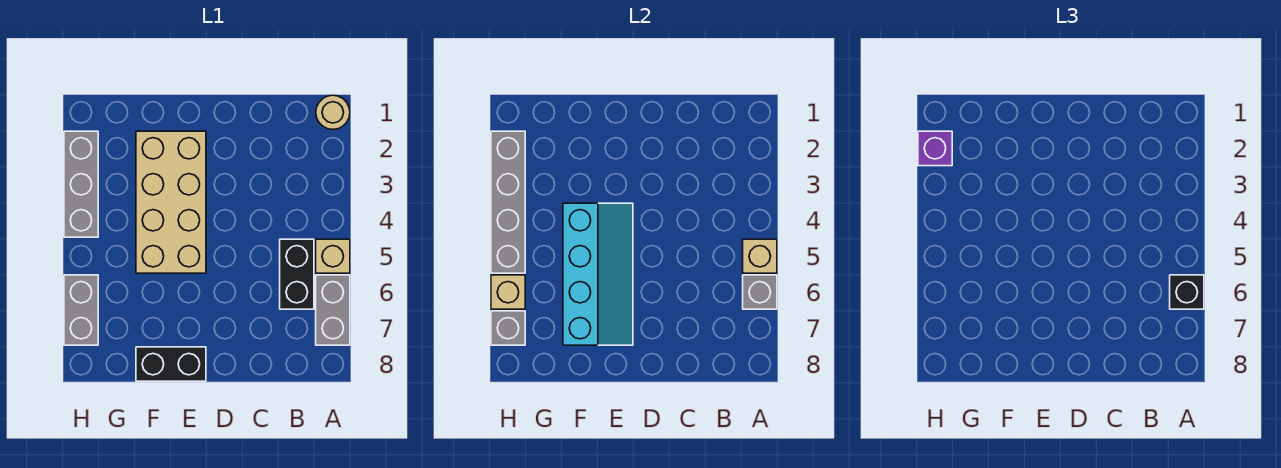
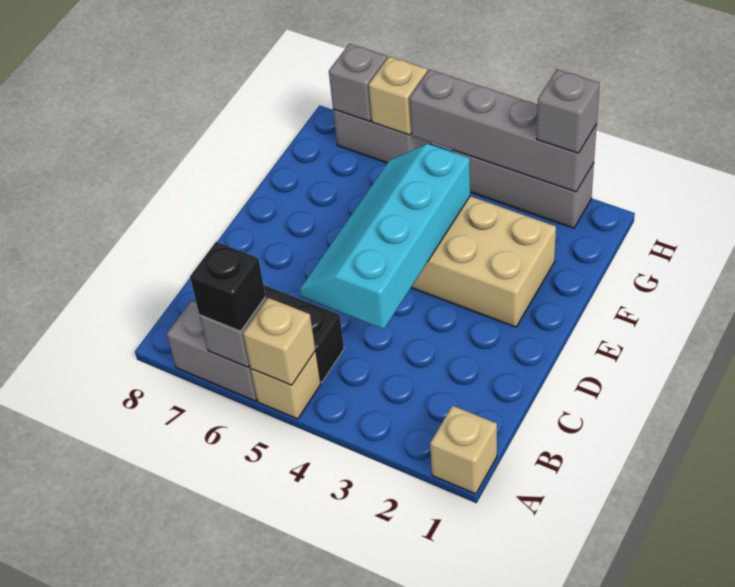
tan 1x1 round brick [316,95,350,129] -> tan 1x1 brick [430,406,497,494]
cyan 2x4 slope [563,203,633,345] -> cyan 2x4 slope turned to [299,144,470,329]
black 1x2 brick [136,347,206,381] -> none
purple 1x1 brick [918,131,952,166] -> grey 1x1 brick [537,69,600,153]

